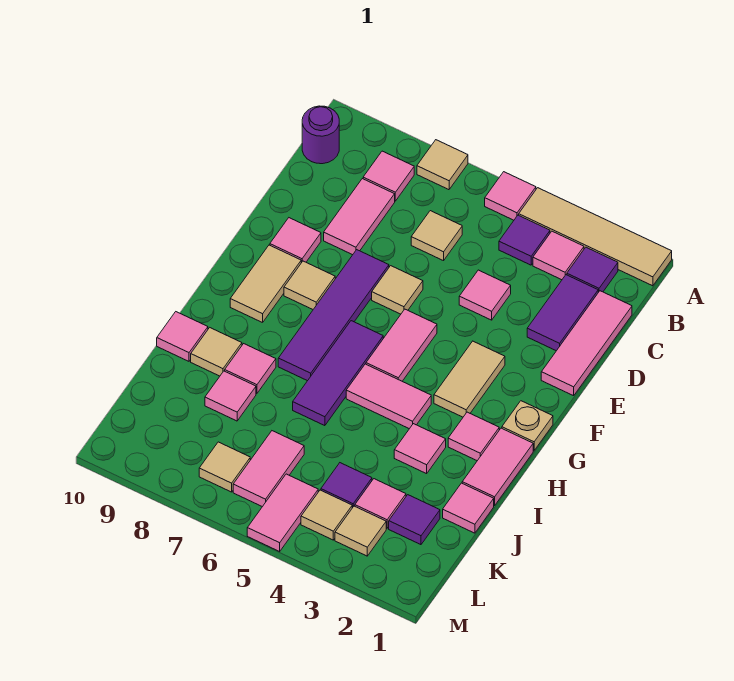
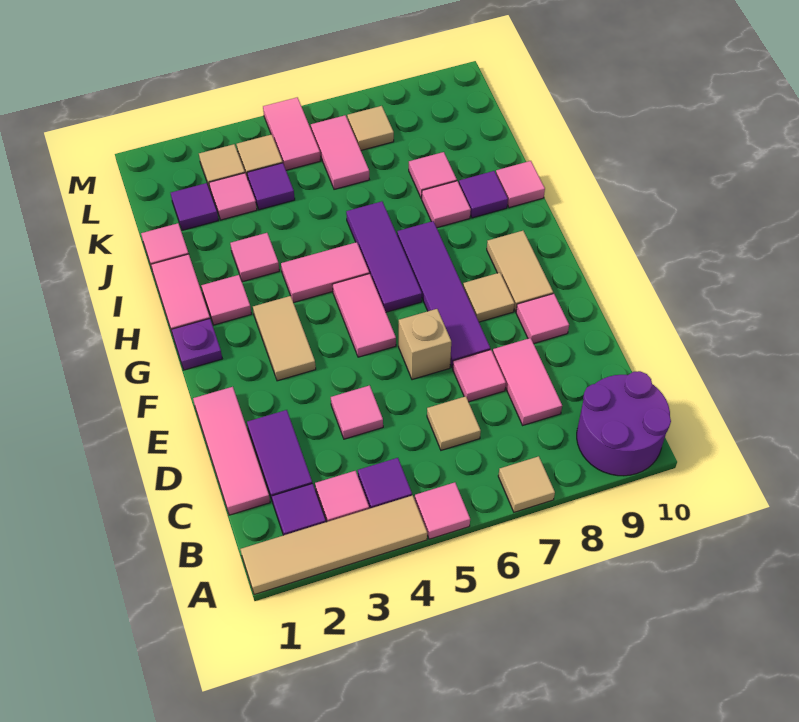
pink 1x1 tile [363,151,414,201] -> pink 1x1 tile moved to [453,350,506,402]
purple 1x1 round brick [302,106,339,164] -> purple 2x2 round brick [577,371,671,476]
tan 1x1 tile [372,266,423,314] -> tan 1x1 brick [399,309,451,380]
tan 1x1 plate [502,401,553,451] -> purple 1x1 plate [171,319,222,370]
tan 1x1 tile [191,328,242,376] -> purple 1x1 tile [459,171,508,218]

